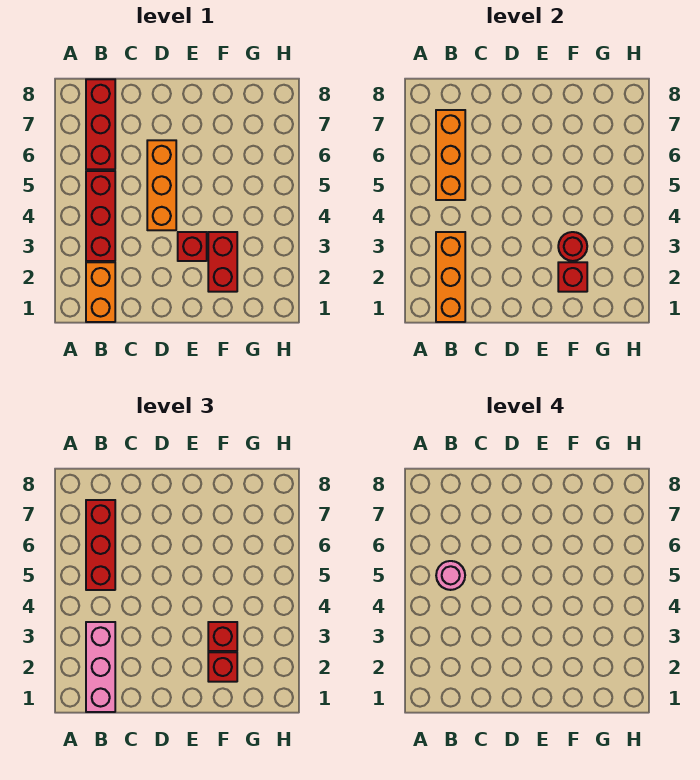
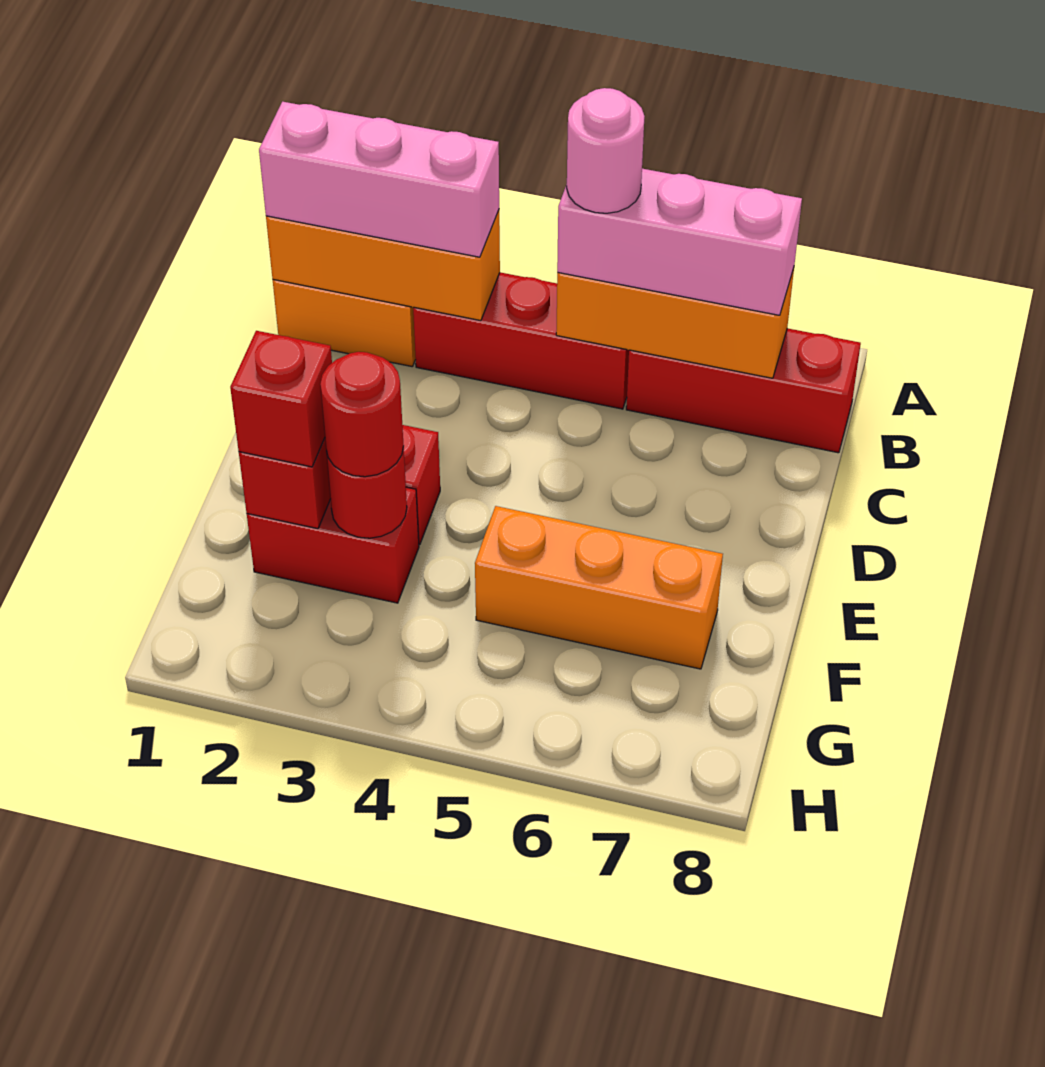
red 1x3 brick [86,500,115,590] -> pink 1x3 brick [557,169,802,315]
orange 1x3 brick [147,140,176,230] -> orange 1x3 brick moved to [475,506,723,669]
red 1x1 brick [208,622,237,651] -> red 1x1 round brick [320,352,404,477]

